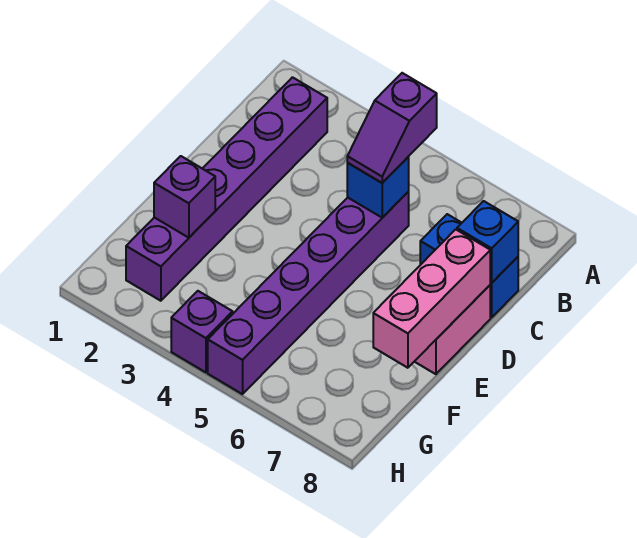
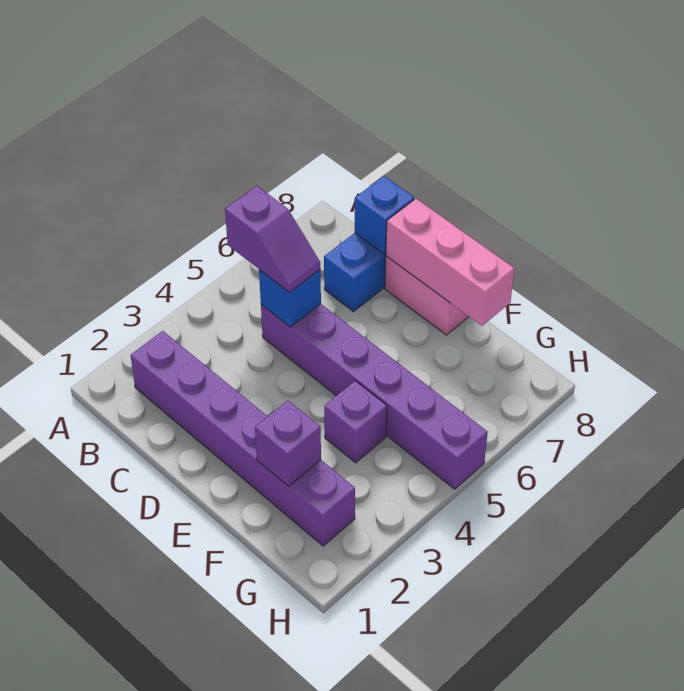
purple 1x1 brick [171,291,233,372] -> purple 1x1 brick moved to [324,381,387,463]

